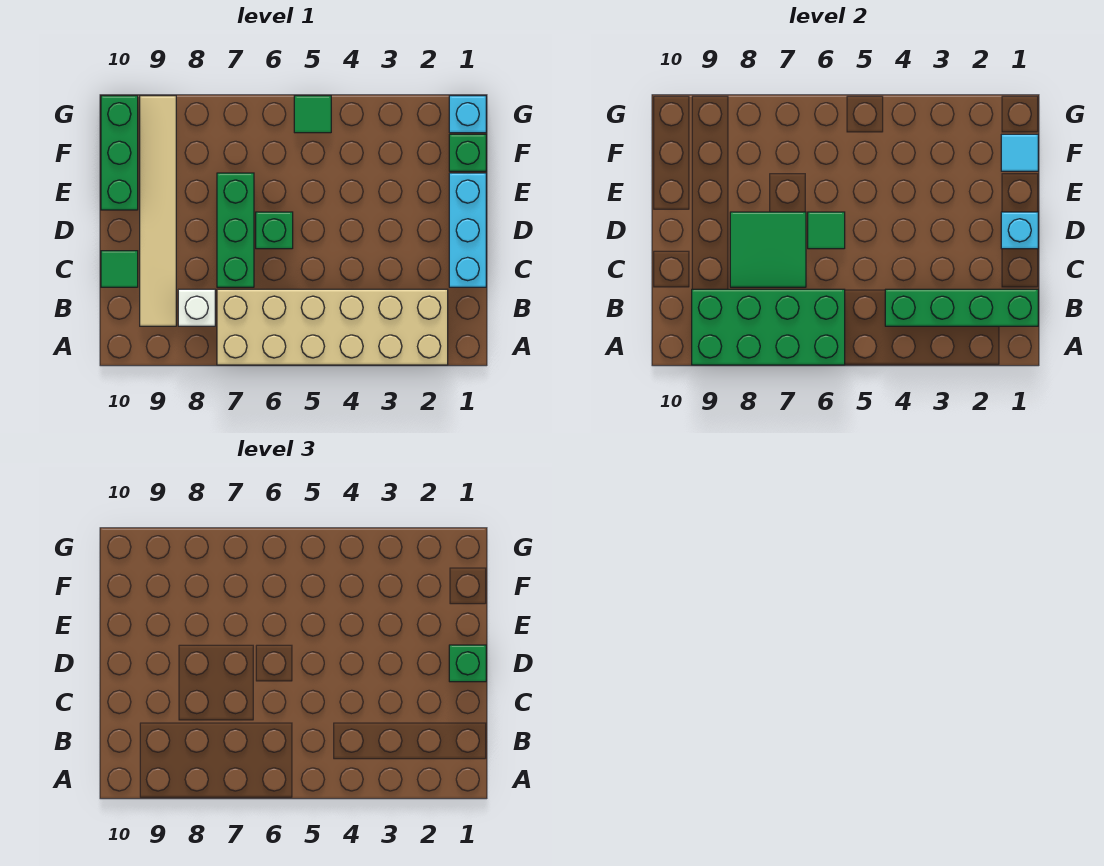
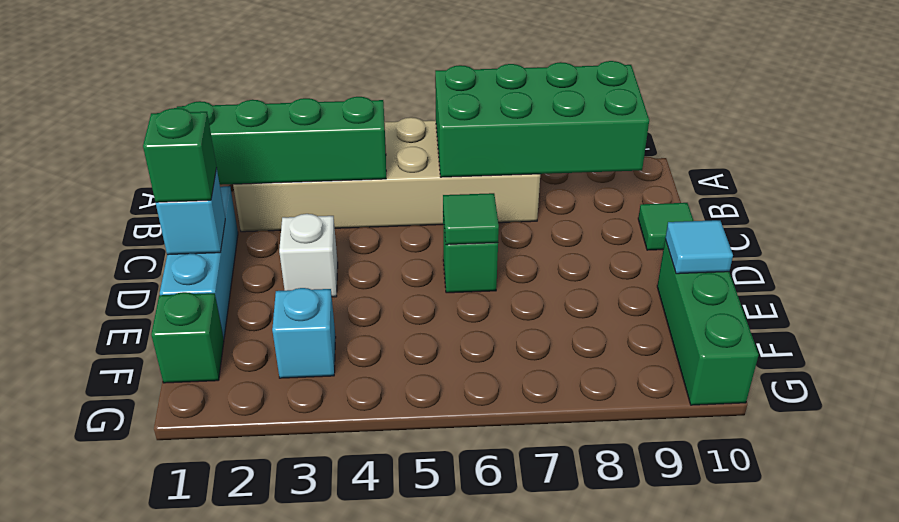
white 1x1 brick [178,289,215,326] -> white 1x1 brick moved to [279,214,338,297]
tan 1x6 tile [140,96,176,326] -> none
green 1x3 brick [217,173,254,287] -> none
green 2x2 tile [730,212,806,287] -> none
cyan 1x1 tile [1001,134,1038,171] -> cyan 1x1 tile moved to [665,220,733,274]
cyan 1x1 brick [449,96,486,133] -> cyan 1x1 brick moved to [272,288,336,378]
green 1x1 tile [294,96,331,133] -> none

